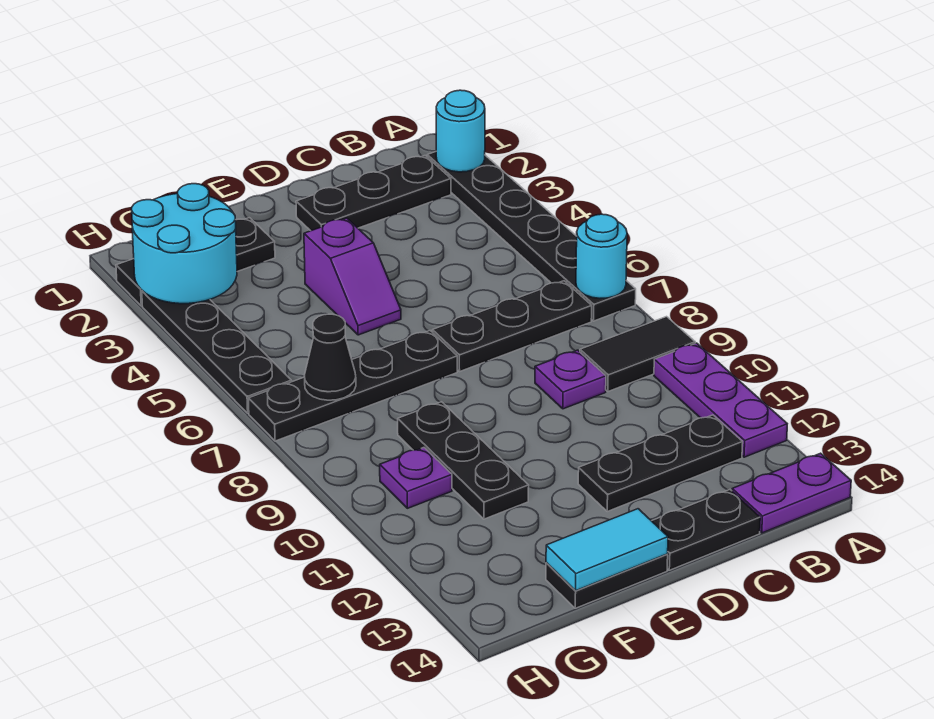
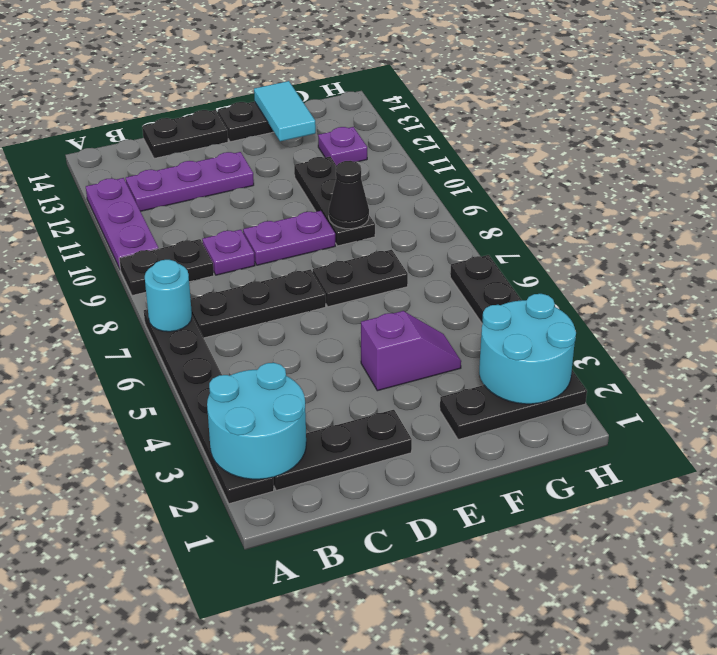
cyan 1x1 round brick [436,90,485,172] -> cyan 2x2 round brick [207,363,306,479]
black 1x2 tile [580,317,695,392] -> black 1x2 plate [119,239,214,296]
purple 1x2 plate [732,453,851,533] -> purple 1x2 plate moved to [243,211,335,265]
black 1x3 plate [578,415,743,511] -> purple 1x3 plate [126,152,254,211]
purple 1x2 slope [304,218,401,335] -> purple 1x2 slope turned to [361,311,461,391]
black 1x4 plate [248,331,457,441] -> black 1x2 plate [313,250,408,307]
cyan 1x2 tile [546,509,668,591] -> cyan 1x2 tile turned to [254,81,316,141]
black 1x1 cone [304,314,356,400] -> black 1x1 cone moved to [329,161,369,229]
purple 1x1 plate [380,448,452,508] -> purple 1x1 plate moved to [318,127,367,166]

